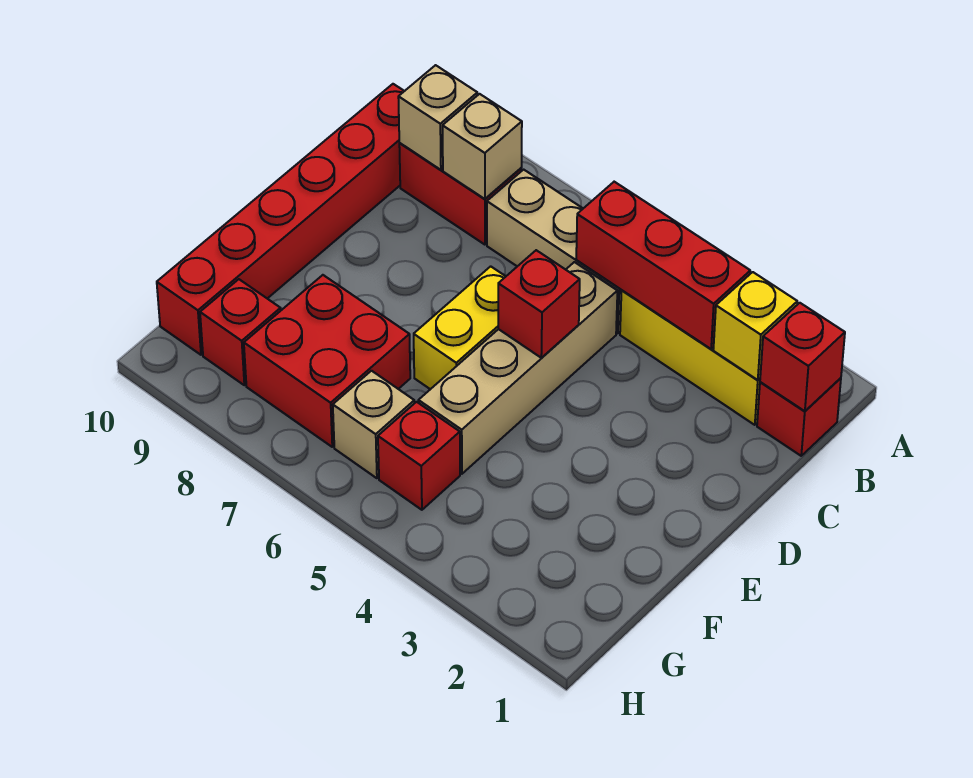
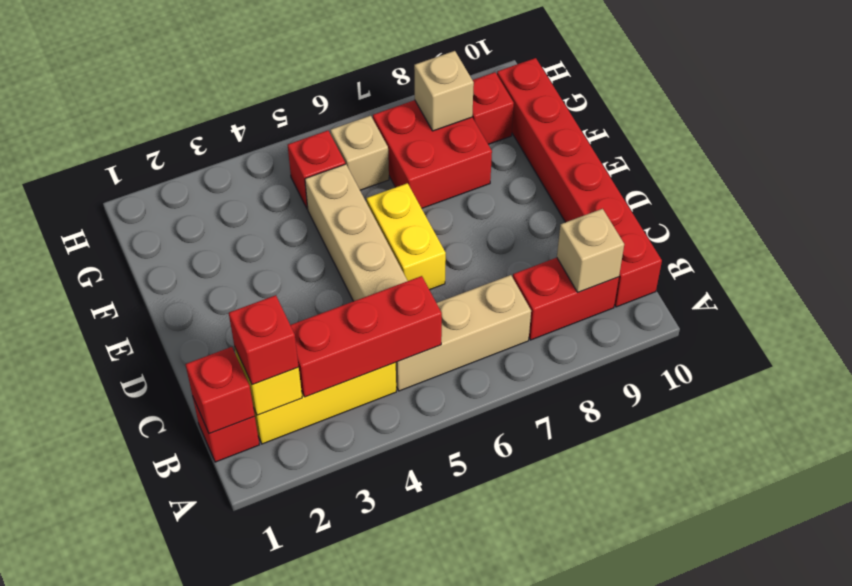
tan 1x1 brick [443,94,522,199] -> tan 1x1 brick moved to [414,51,474,131]
red 1x1 brick [498,250,580,358] -> red 1x1 brick moved to [229,295,299,385]

